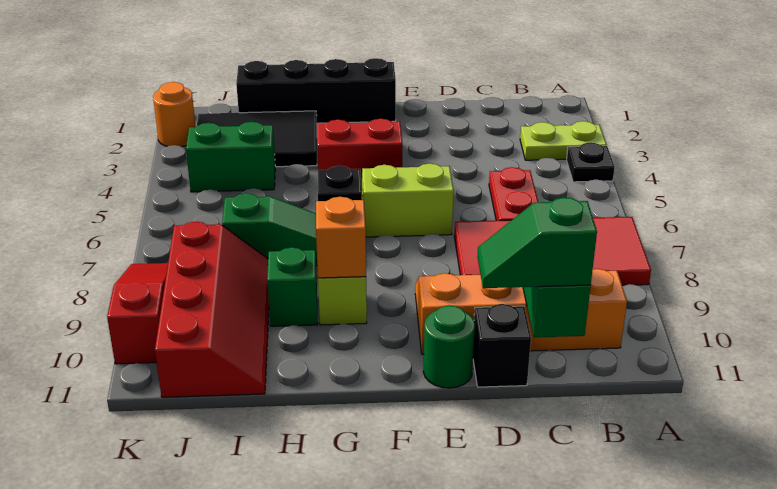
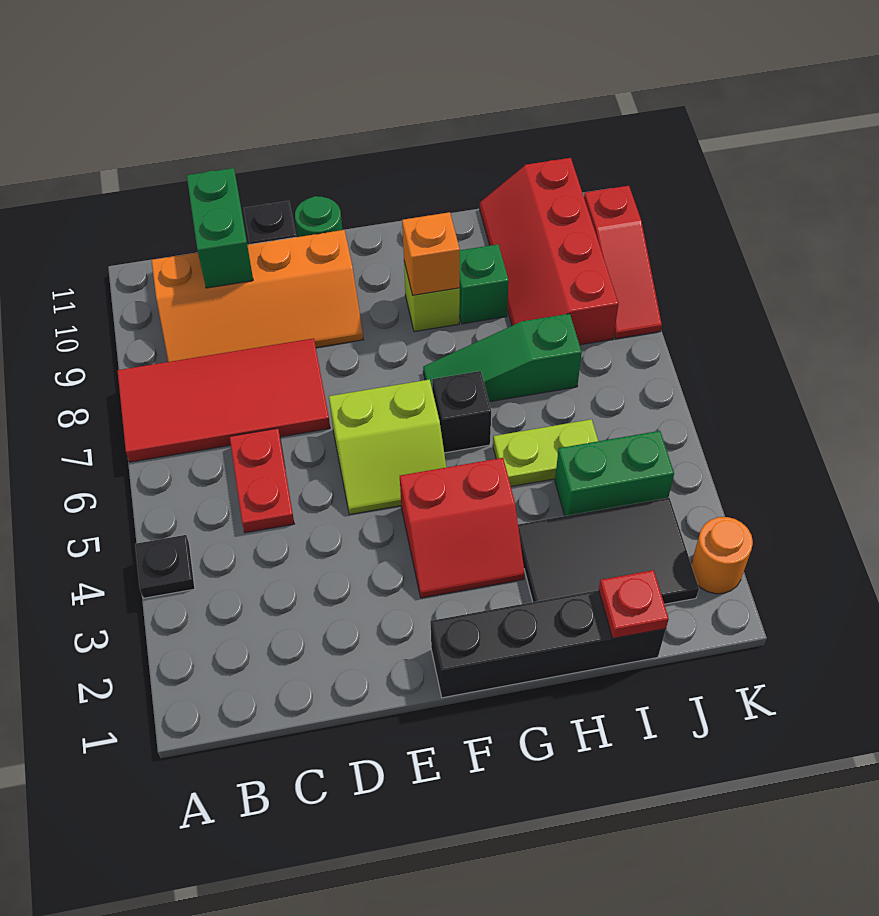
lime 1x2 plate [520,121,607,160] -> lime 1x2 plate moved to [493,419,598,486]
green 1x2 slope [477,197,597,288] -> none
none -> red 1x1 plate [599,570,669,638]

